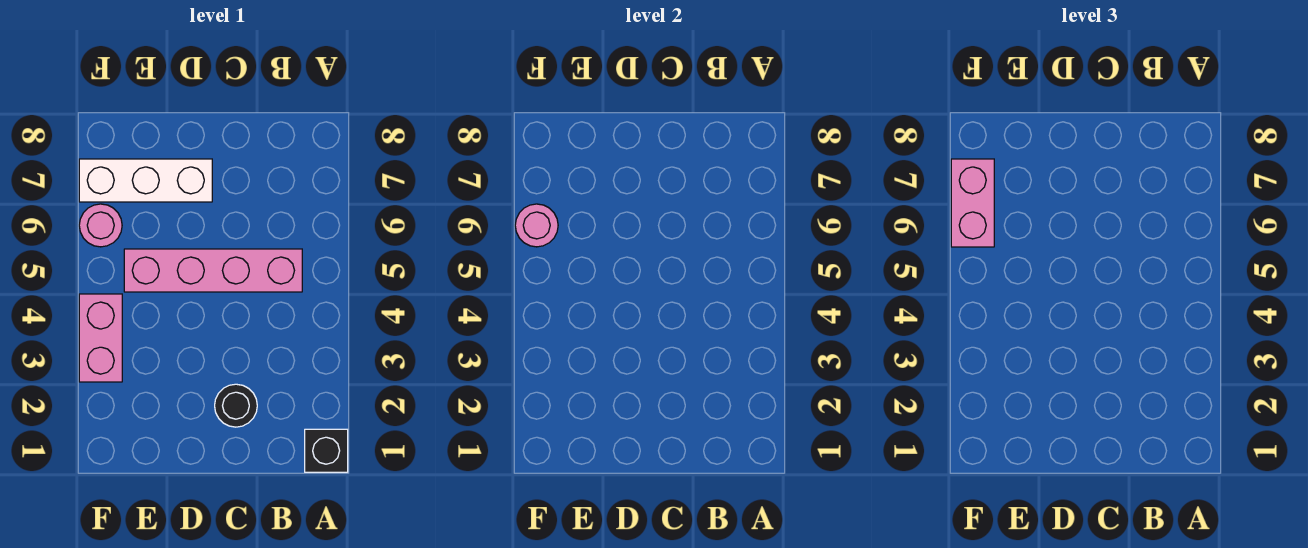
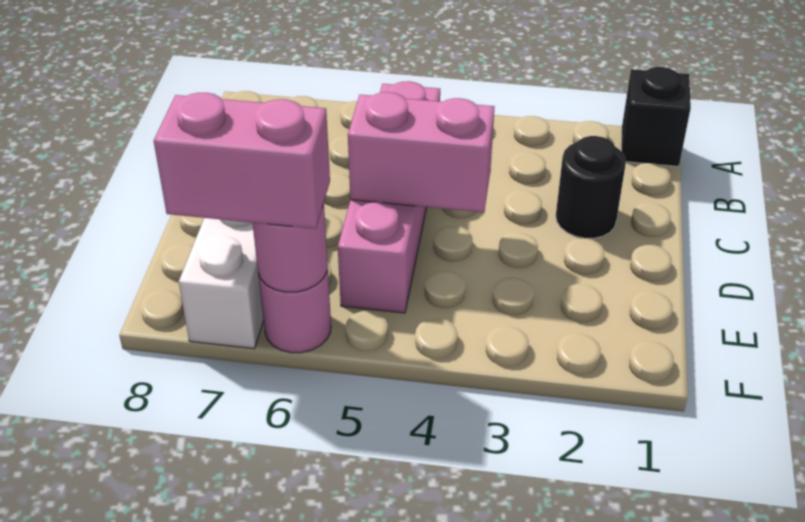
pink 1x2 brick [79,294,122,382] -> pink 1x2 brick moved to [348,92,495,212]

